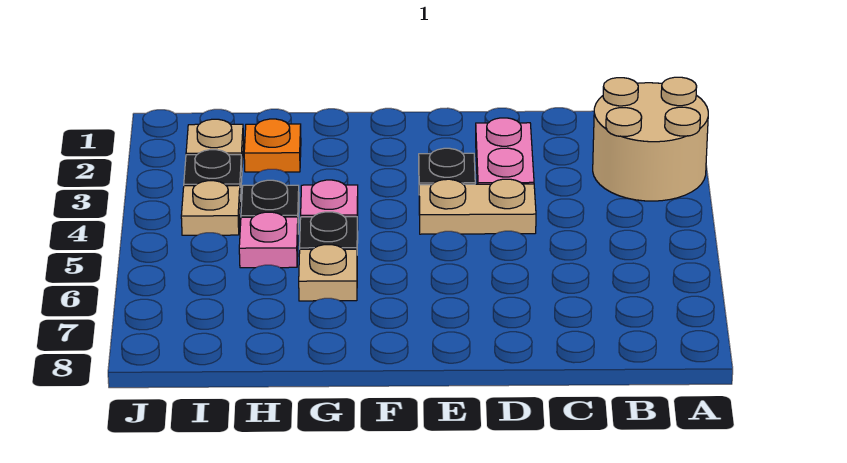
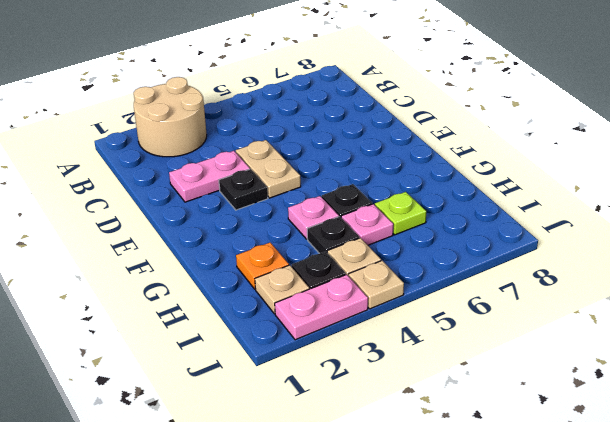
tan 1x1 plate [299,245,357,301] -> tan 1x1 plate moved to [349,261,404,309]
none -> lime 1x1 plate [375,192,426,235]
none -> pink 1x2 plate [275,275,368,340]

